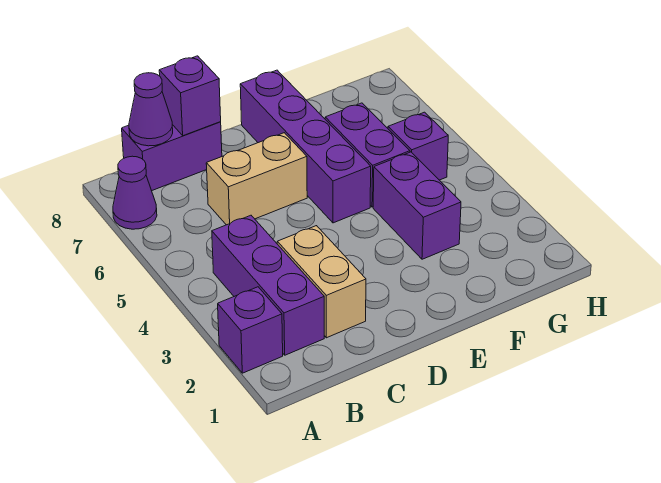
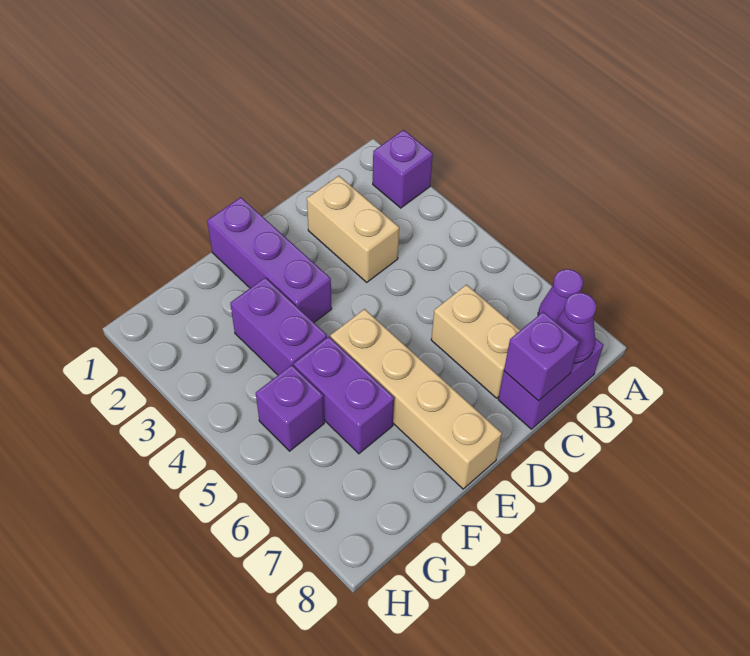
purple 1x3 brick [212,215,324,355] -> purple 1x3 brick moved to [207,197,332,322]
tan 1x2 brick [206,133,307,225] -> tan 1x2 brick turned to [431,285,520,398]
purple 1x4 brick [240,70,371,223] -> tan 1x4 brick [330,309,502,489]

